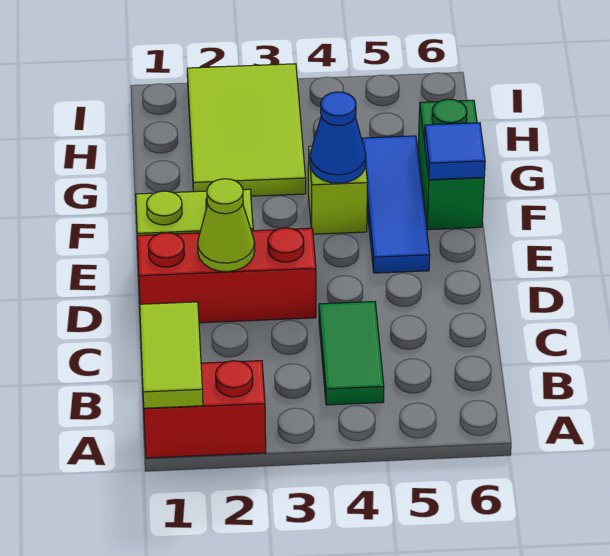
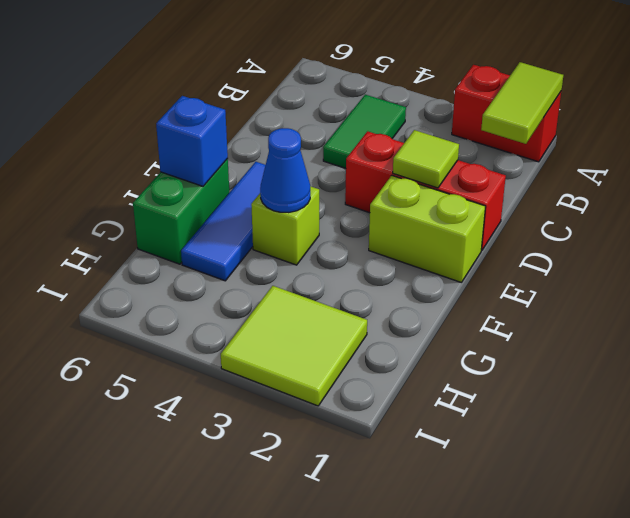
lime 1x1 cone [198,179,255,272] -> lime 1x1 tile [393,130,459,188]
blue 1x1 tile [424,123,485,180] -> blue 1x1 brick [156,96,228,186]
lime 2x3 tile [187,64,306,196] -> lime 2x2 tile [221,286,367,406]

